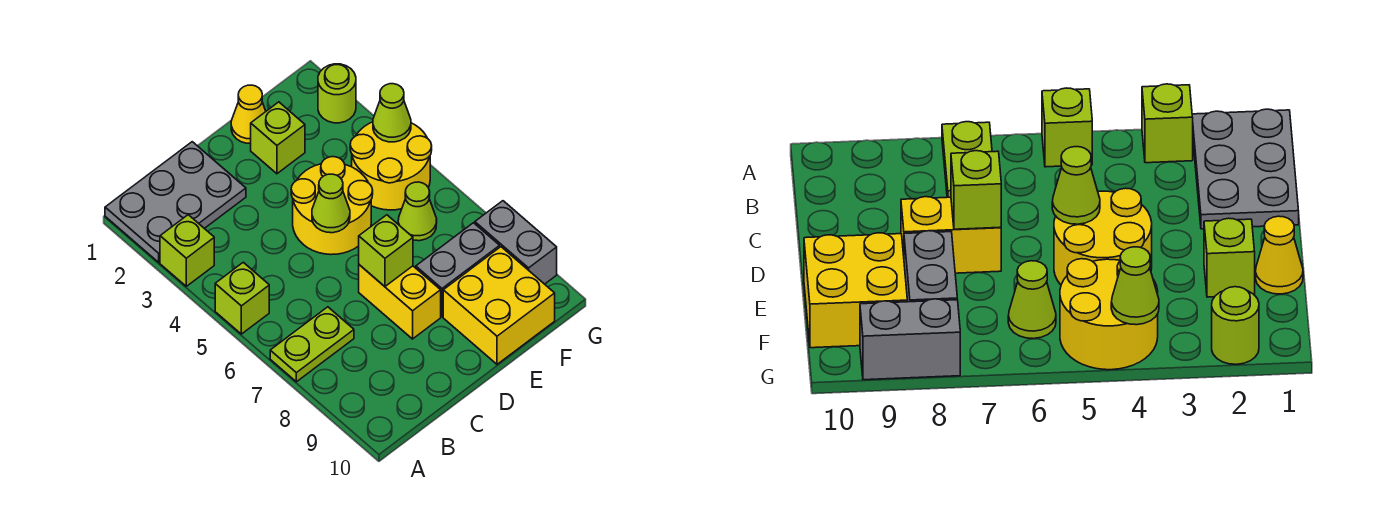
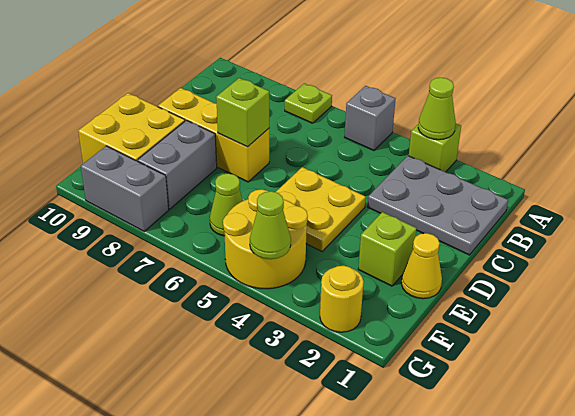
grey 2x3 plate [105,142,246,262] -> grey 2x3 plate turned to [368,156,508,255]
lime 1x1 brick [215,262,269,334] -> grey 1x1 brick [345,86,396,151]
lime 1x2 plate [270,307,354,382] -> lime 1x1 plate [285,83,332,123]
yellow 2x2 round brick [291,157,373,255] -> yellow 2x2 plate [276,167,366,251]
lime 1x1 cone [312,174,350,233] -> lime 1x1 cone moved to [418,78,456,140]
yellow 1x2 brick [359,265,441,339] -> yellow 1x3 brick [158,88,269,182]
lime 1x1 round brick [318,64,356,123] -> yellow 1x1 round brick [320,265,364,332]

